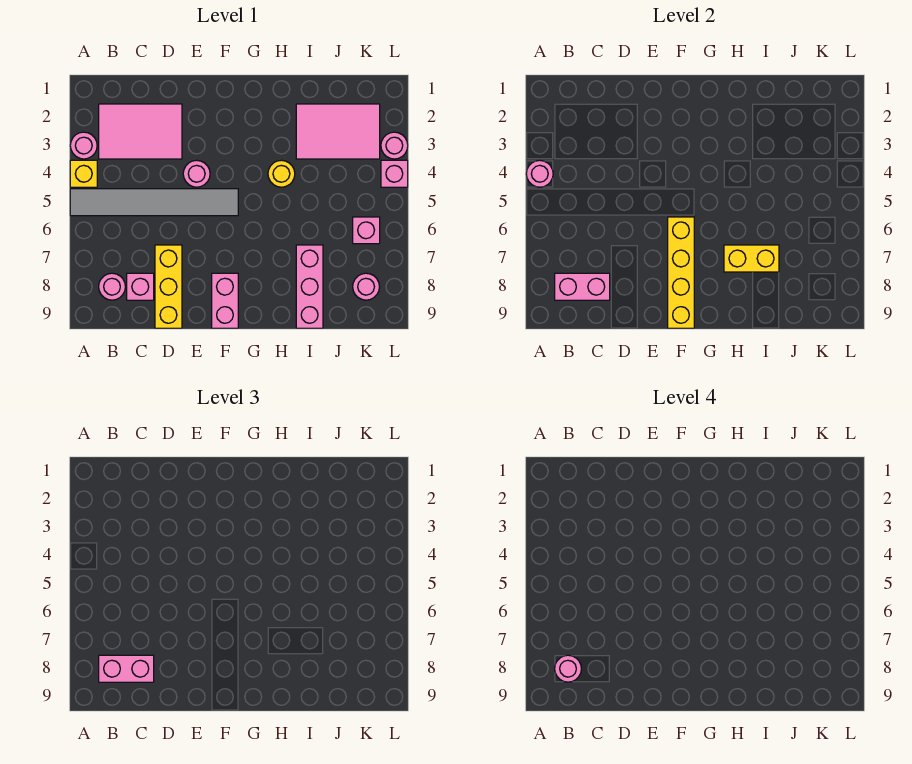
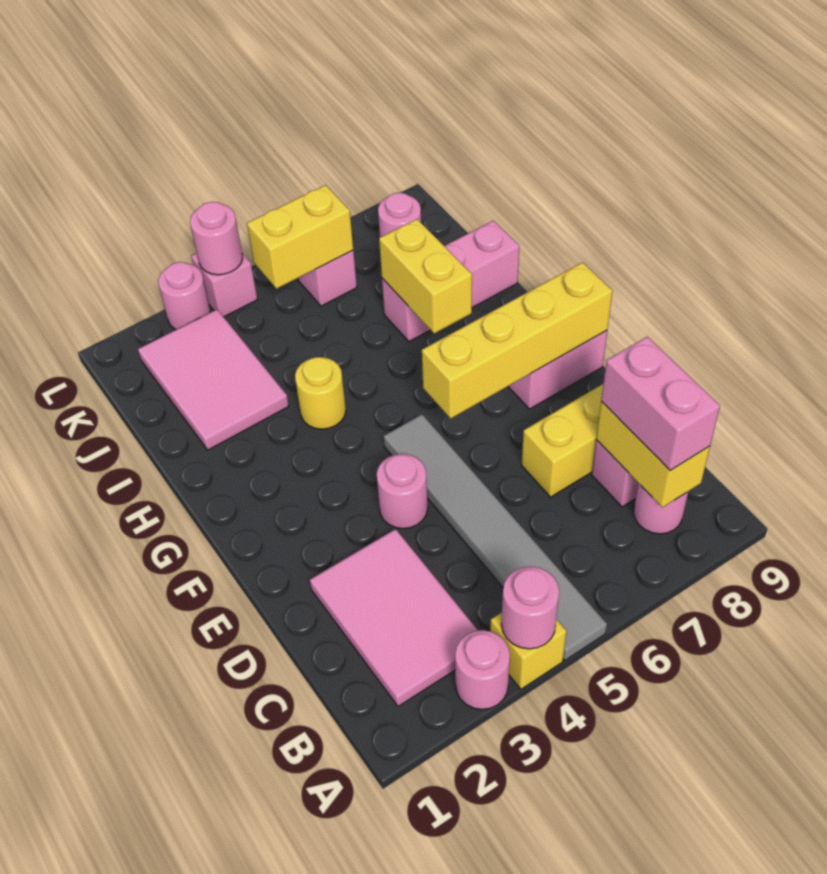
pink 1x2 brick [555,273,610,300] -> yellow 1x2 brick [596,402,710,507]
pink 1x1 round brick [555,655,581,682] -> pink 1x1 round brick moved to [190,202,243,275]
none -> yellow 1x2 brick [247,185,353,289]

